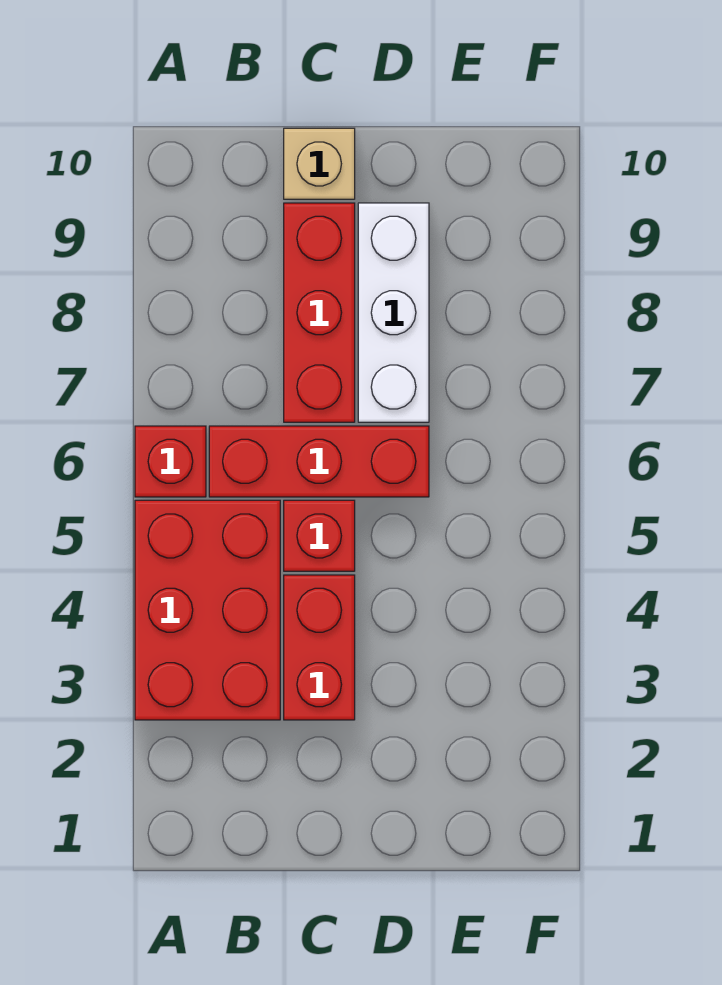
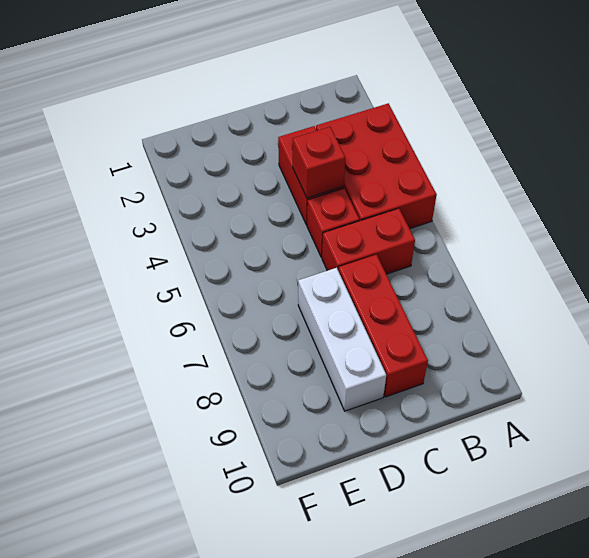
red 1x1 brick [135,426,206,497] -> red 1x1 brick moved to [293,127,345,198]
red 1x3 brick [209,426,429,497] -> red 1x2 brick [322,209,415,274]
tan 1x1 brick [284,128,355,199] -> none

